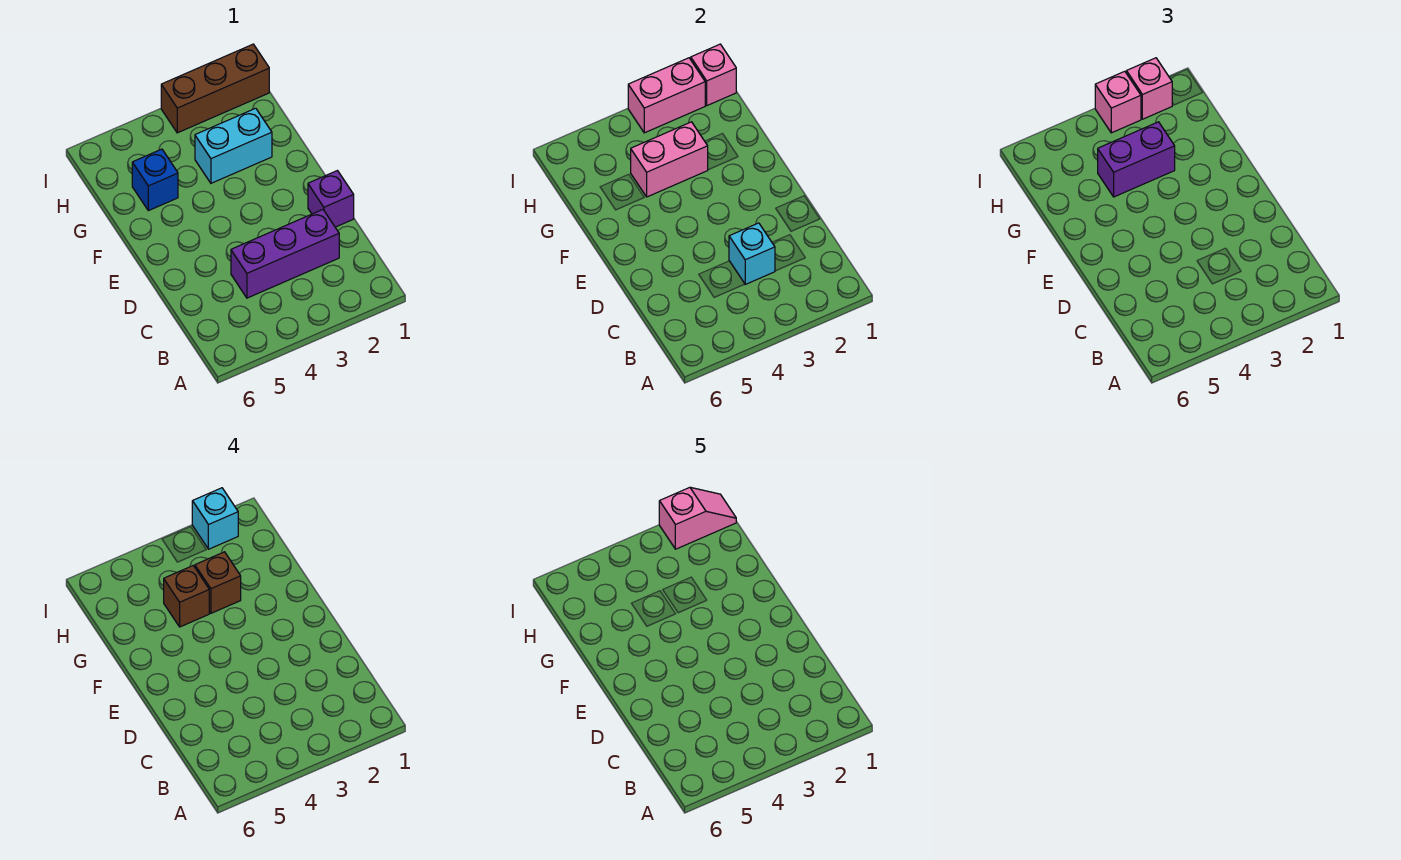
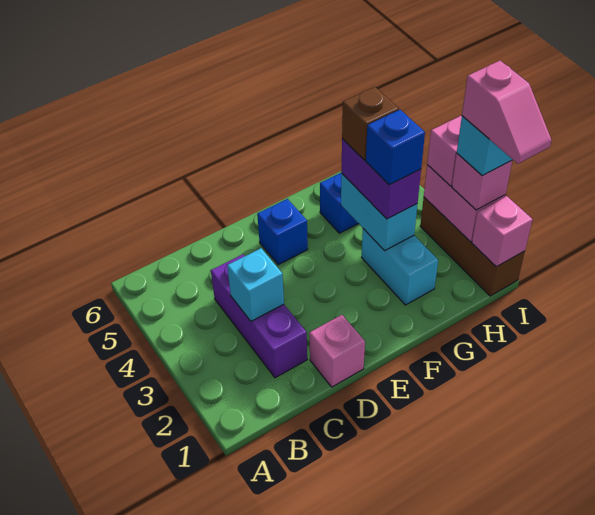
purple 1x1 brick [308,171,354,227] -> pink 1x1 brick [309,315,365,387]
none -> blue 1x1 brick [257,199,308,265]
pink 1x2 brick [631,122,708,197] -> cyan 1x2 brick [341,173,417,251]
brown 1x1 brick [195,552,241,613] -> blue 1x1 brick [366,110,425,185]

